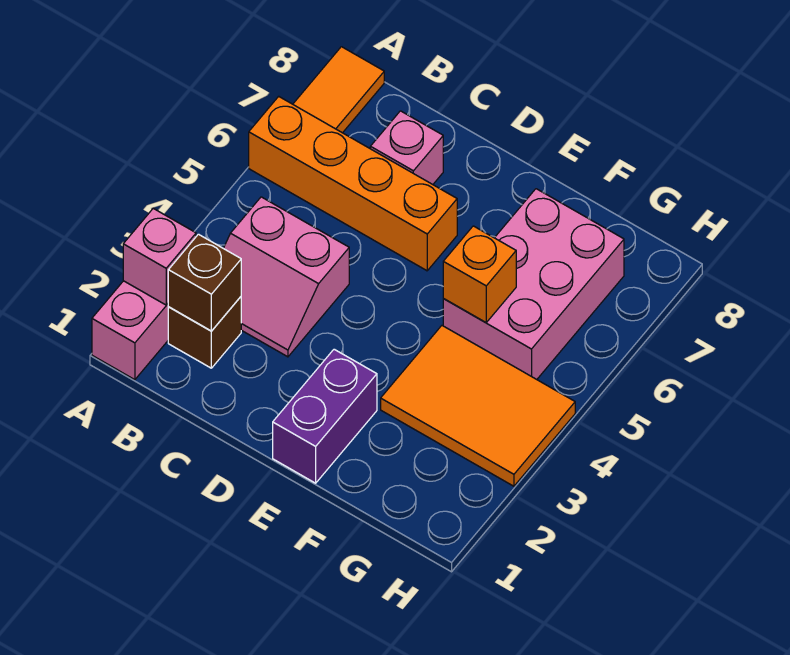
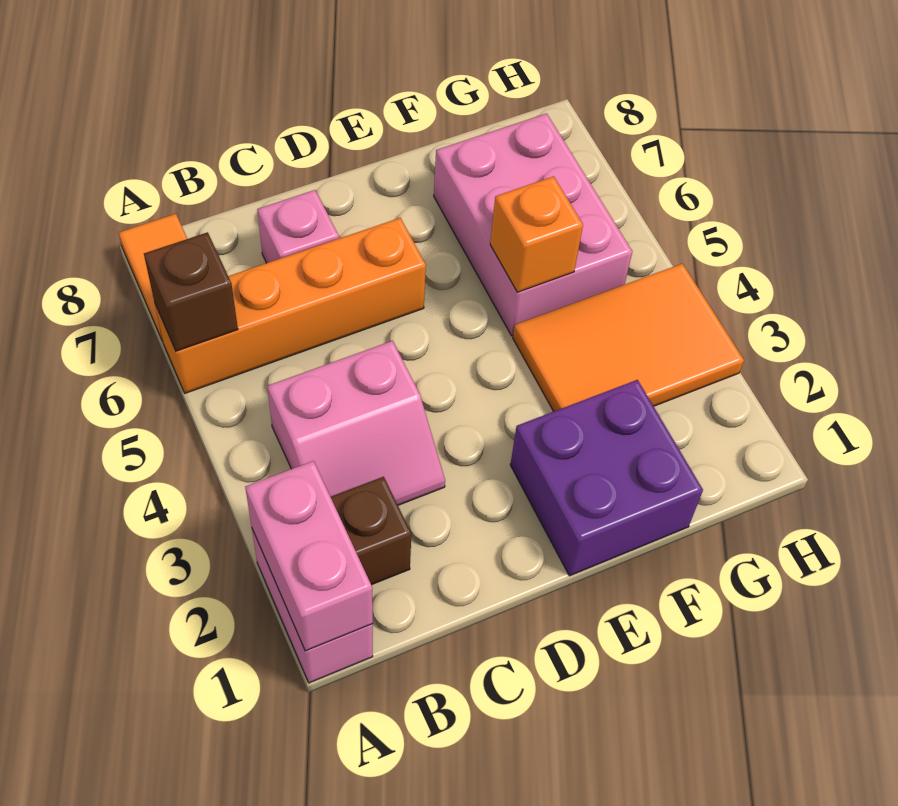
pink 1x1 brick [123,208,196,305] -> pink 1x2 brick [245,461,373,651]
brown 1x1 brick [168,234,241,331] -> brown 1x1 brick moved to [144,232,238,351]
purple 1x2 brick [273,349,377,483] -> purple 2x2 brick [510,380,703,576]

